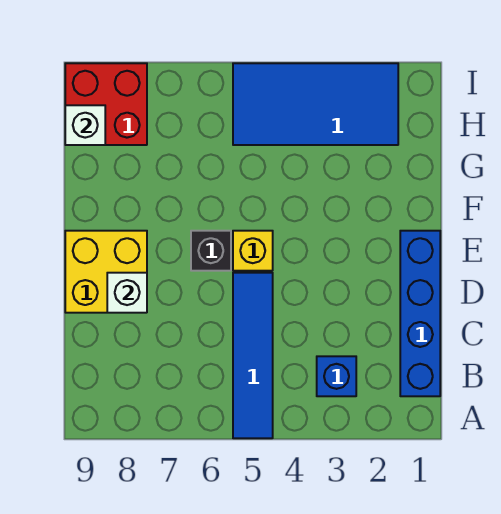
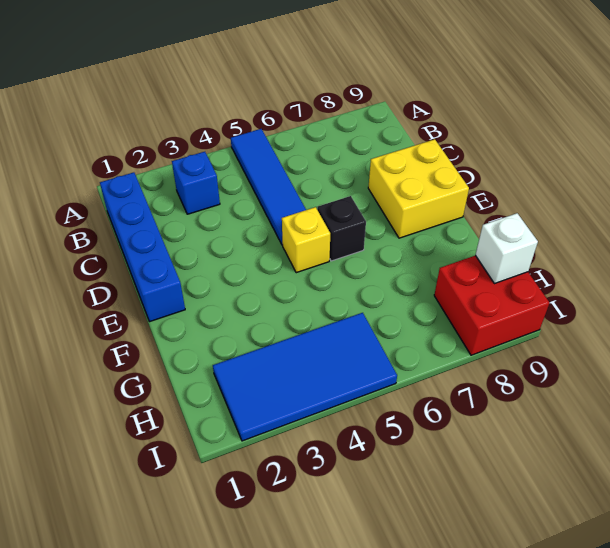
white 1x1 brick [107,273,147,313] -> none

